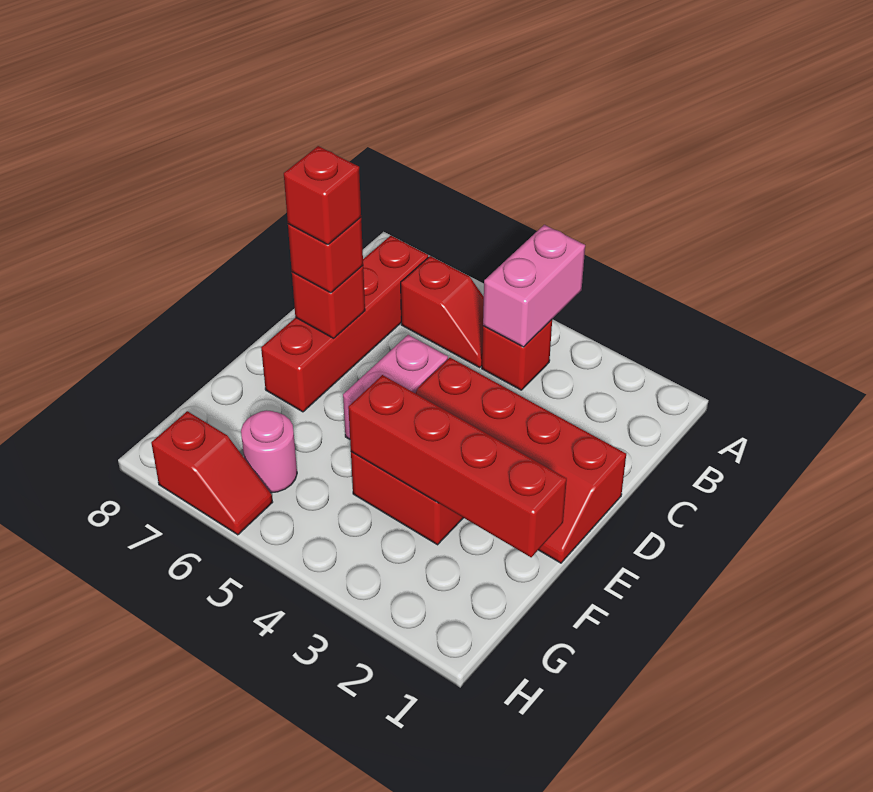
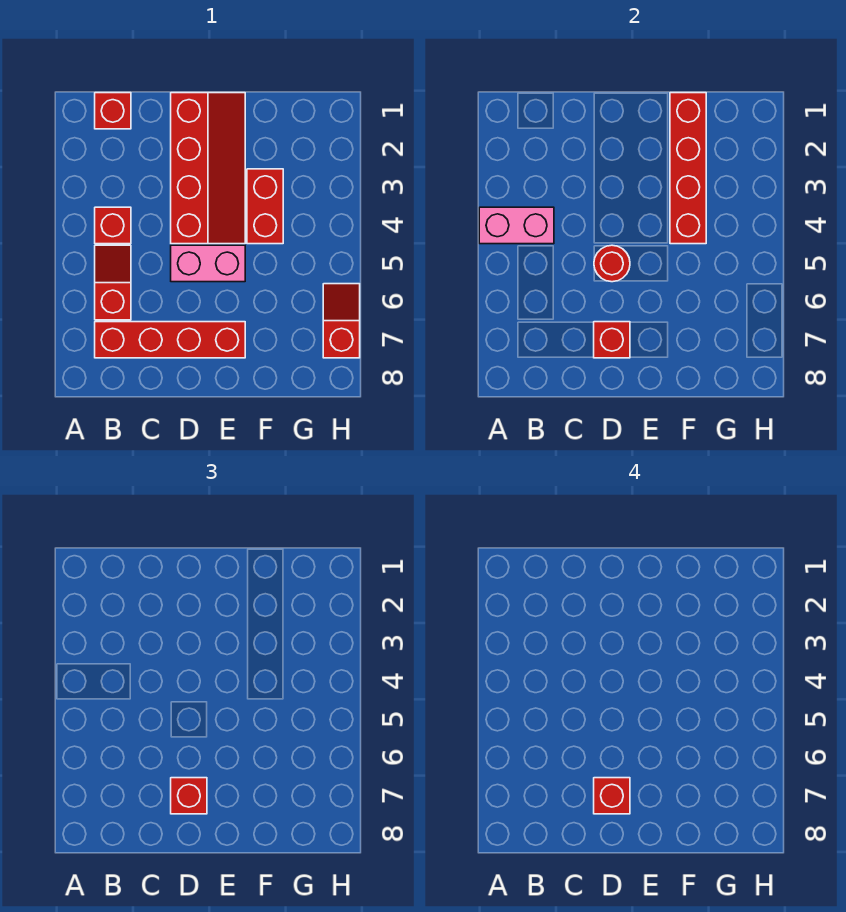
none -> red 1x1 brick [95,93,131,129]
none -> red 1x1 round brick [594,245,630,282]
pink 1x1 round brick [241,410,297,493] -> none

